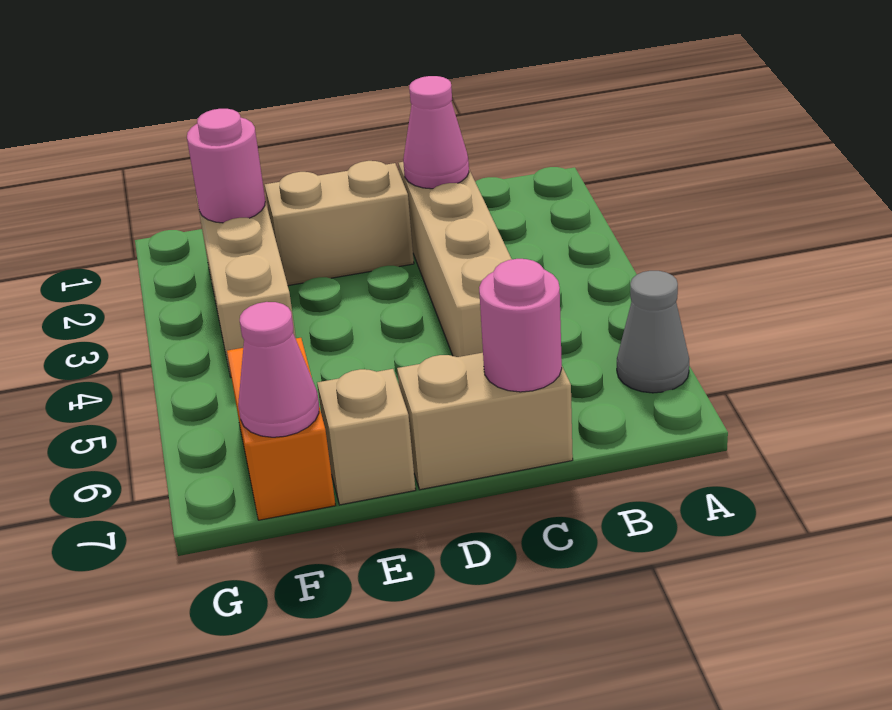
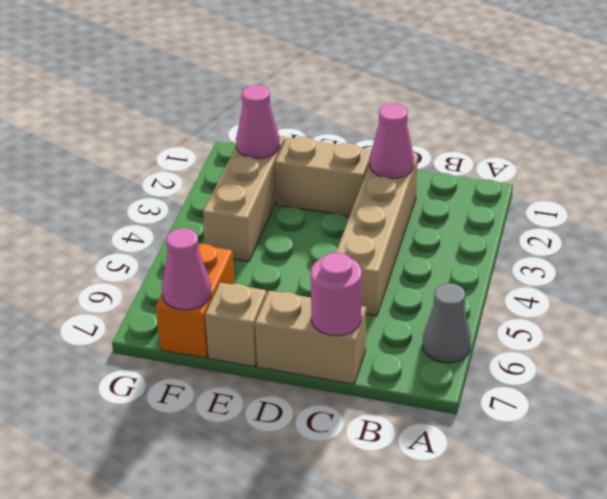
pink 1x1 round brick [187,109,265,223] -> pink 1x1 cone [236,85,280,159]

